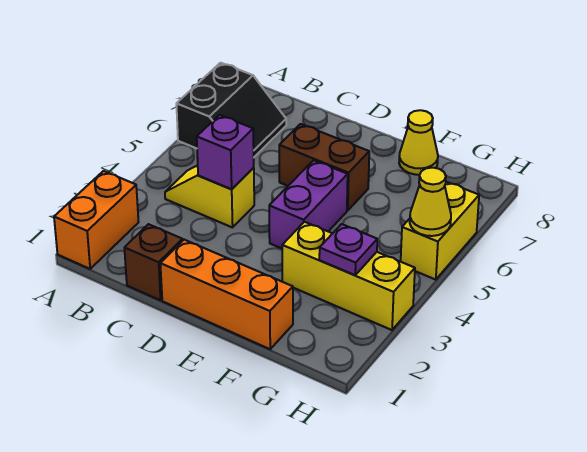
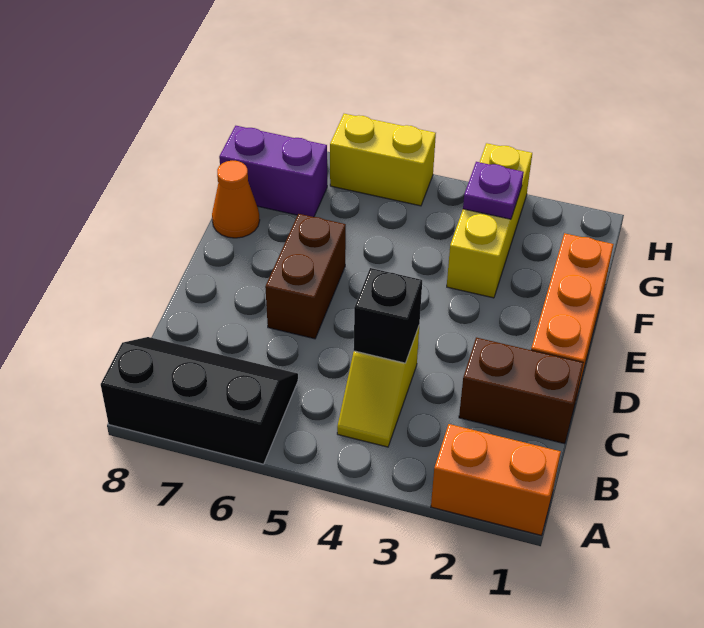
black 2x2 slope [176,63,286,157] -> black 2x3 slope [101,337,298,464]
brown 1x1 brick [124,224,182,300] -> brown 1x2 brick [459,337,584,444]
purple 1x1 brick [197,115,254,189] -> black 1x1 brick [354,268,422,363]
purple 1x2 brick [269,160,348,248] -> purple 1x2 brick moved to [219,126,327,217]
yellow 1x1 cone [399,110,438,175] -> orange 1x1 cone [212,161,260,238]
yellow 1x1 cone [410,168,451,236] -> none

